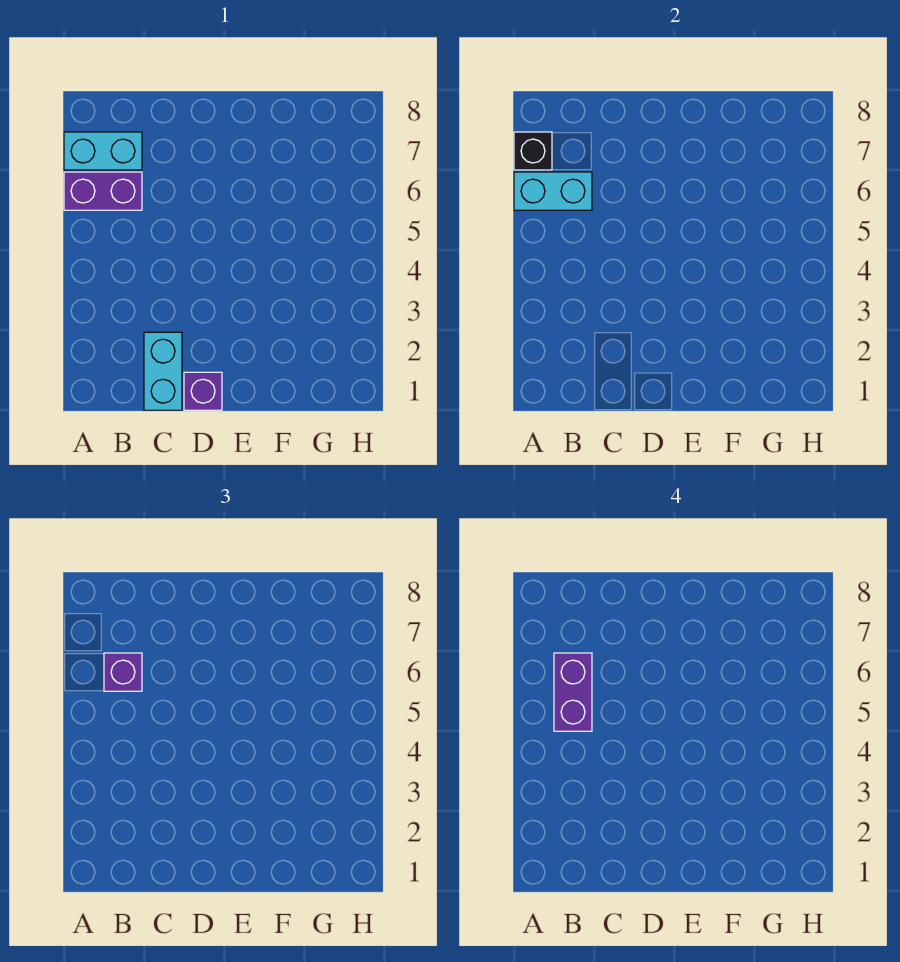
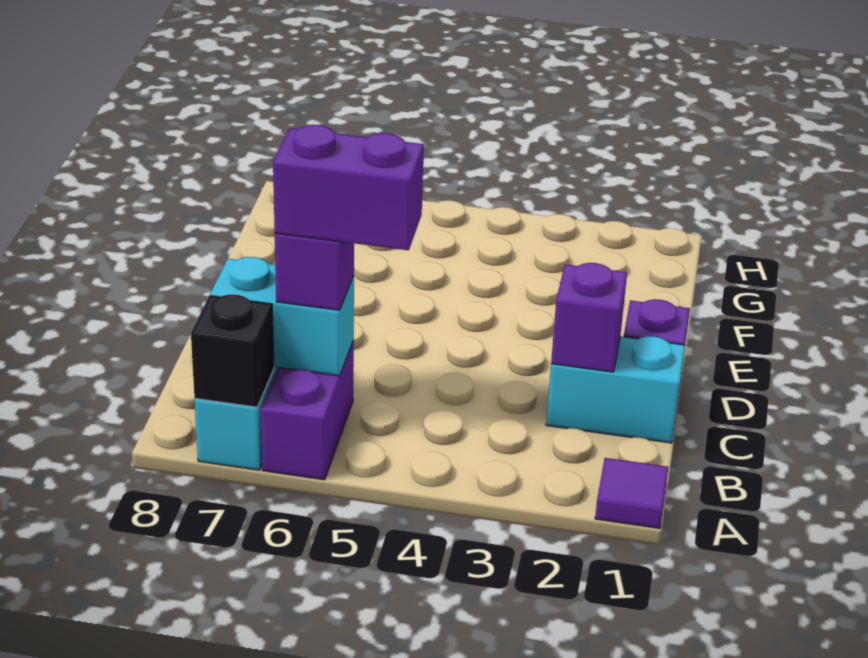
none -> purple 1x1 tile [595,458,668,528]
cyan 1x2 brick [514,172,592,210] -> cyan 1x2 brick turned to [210,257,354,376]
none -> purple 1x1 brick [551,263,627,372]

